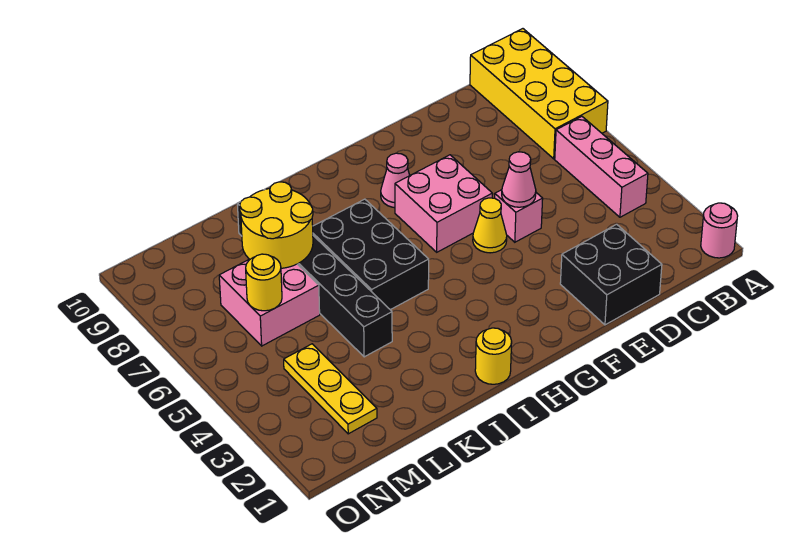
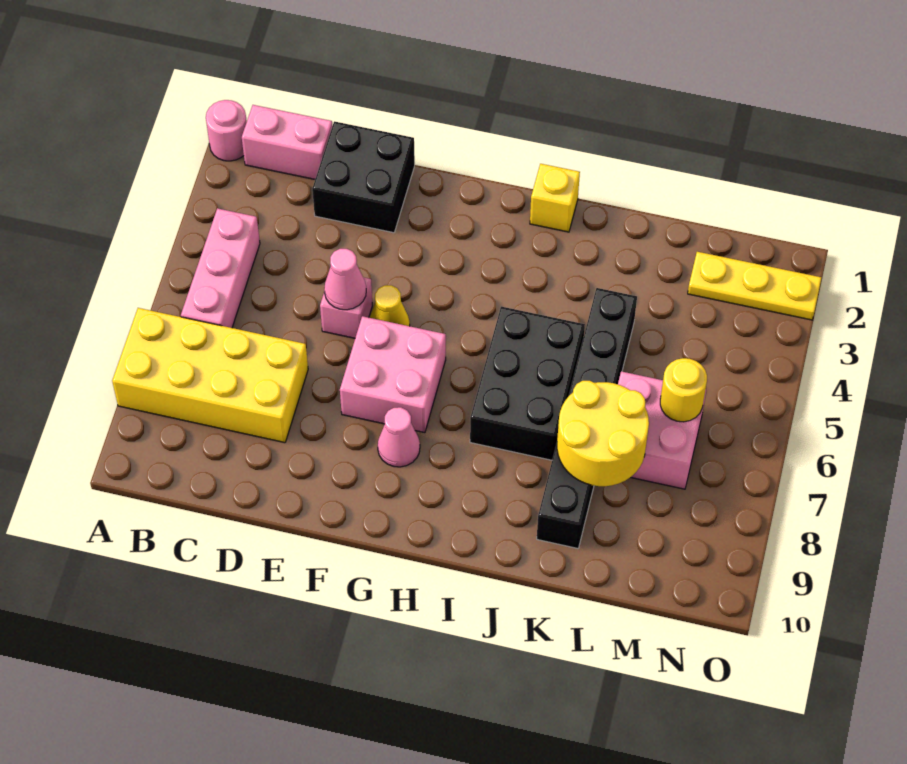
yellow 2x4 brick [470,29,608,159] -> yellow 2x4 brick turned to [112,308,308,443]
none -> pink 1x2 brick [242,105,332,179]
yellow 1x1 round brick [475,328,512,384] -> yellow 1x1 brick [530,164,580,232]
yellow 1x3 plate [284,344,377,434] -> yellow 1x3 plate turned to [688,252,821,320]

